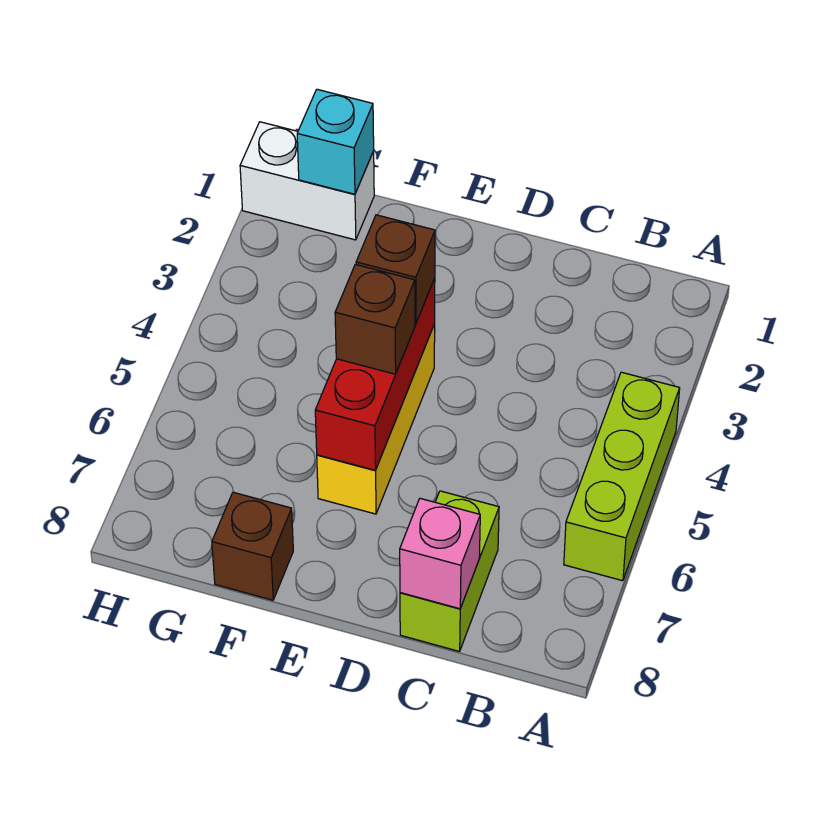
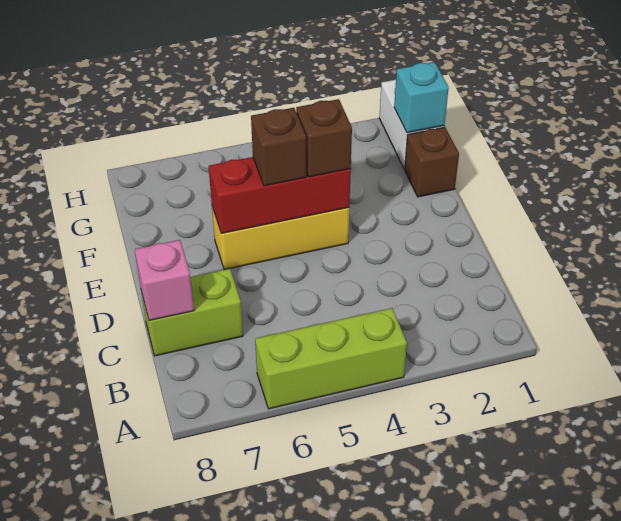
brown 1x1 brick [212,492,293,600] -> brown 1x1 brick moved to [405,127,459,197]

